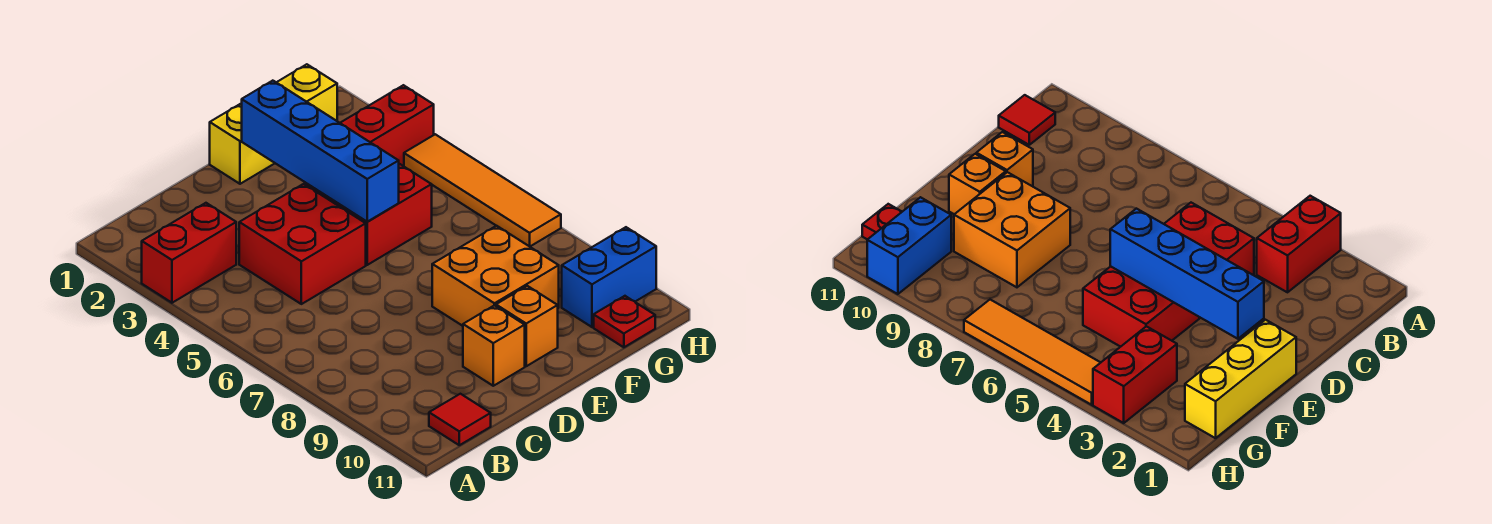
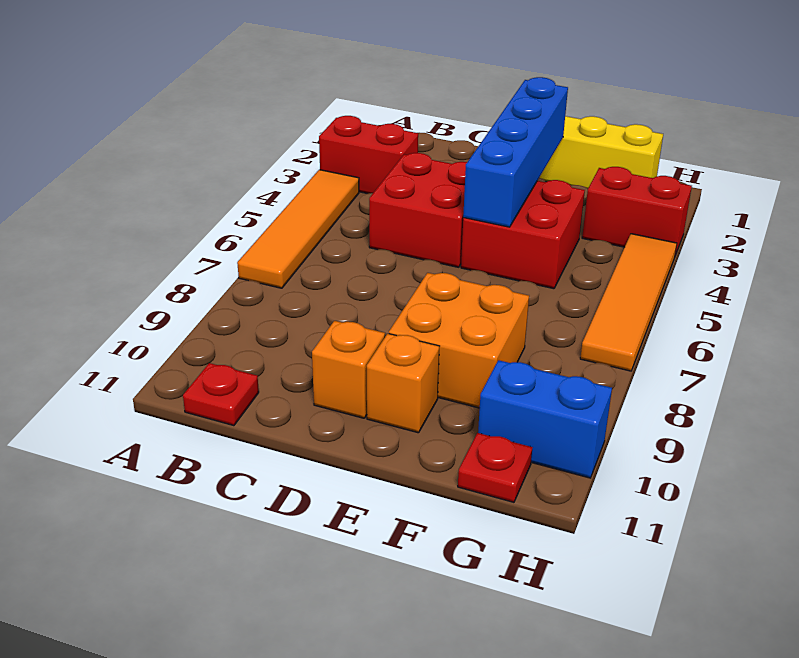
none -> orange 1x4 tile [237,170,359,288]
red 1x1 tile [429,394,491,445] -> red 1x1 plate [183,363,259,426]

